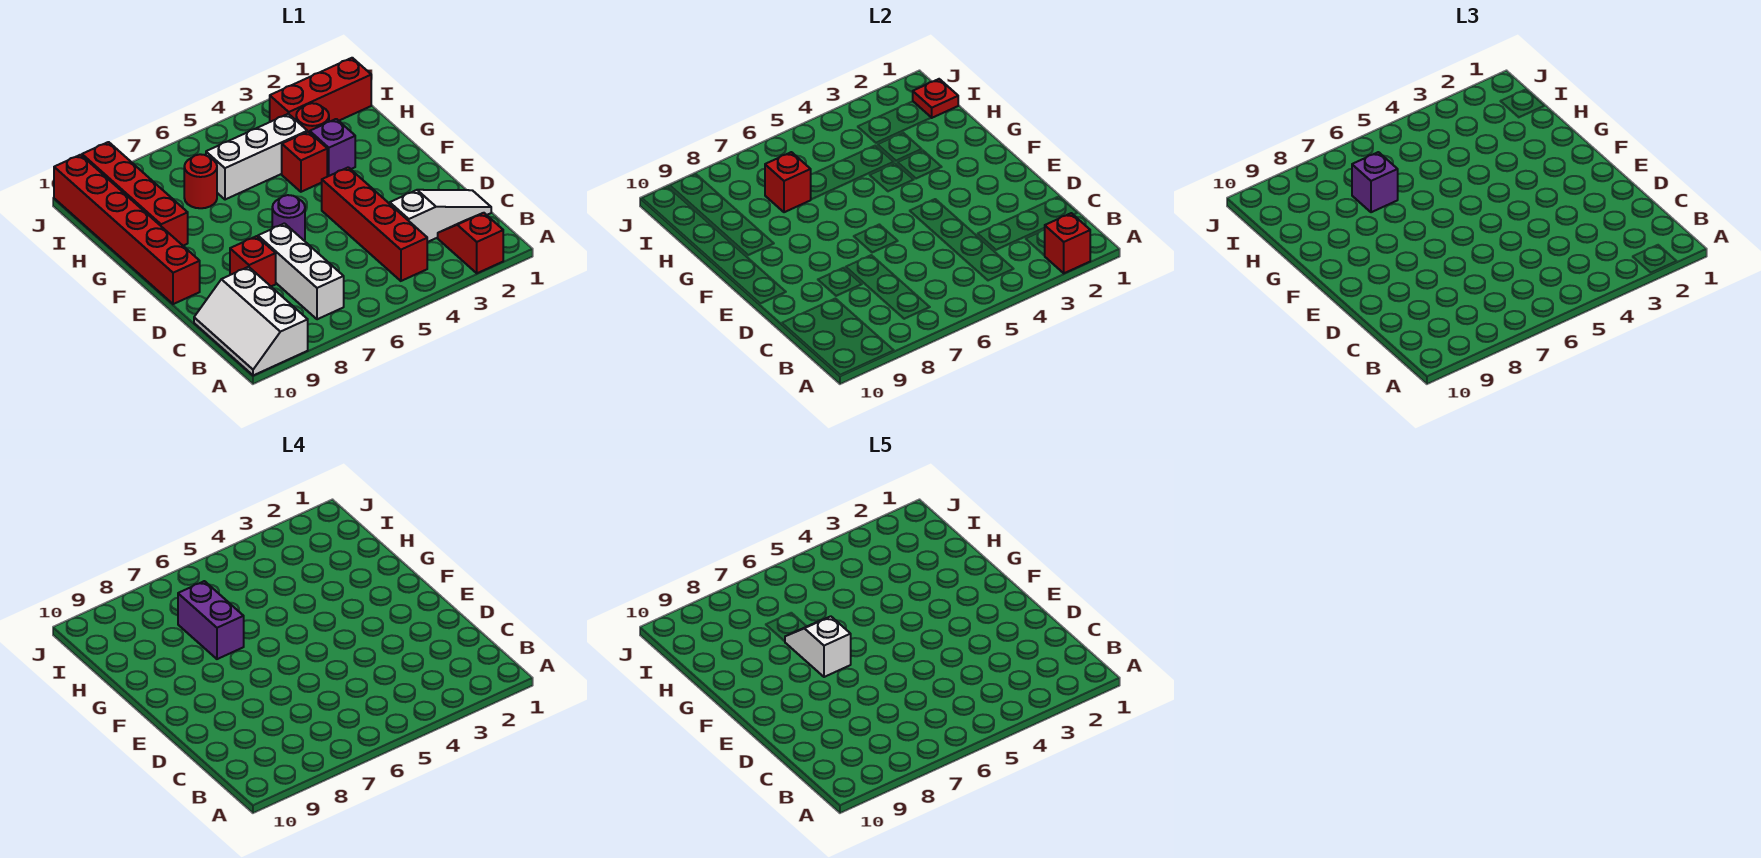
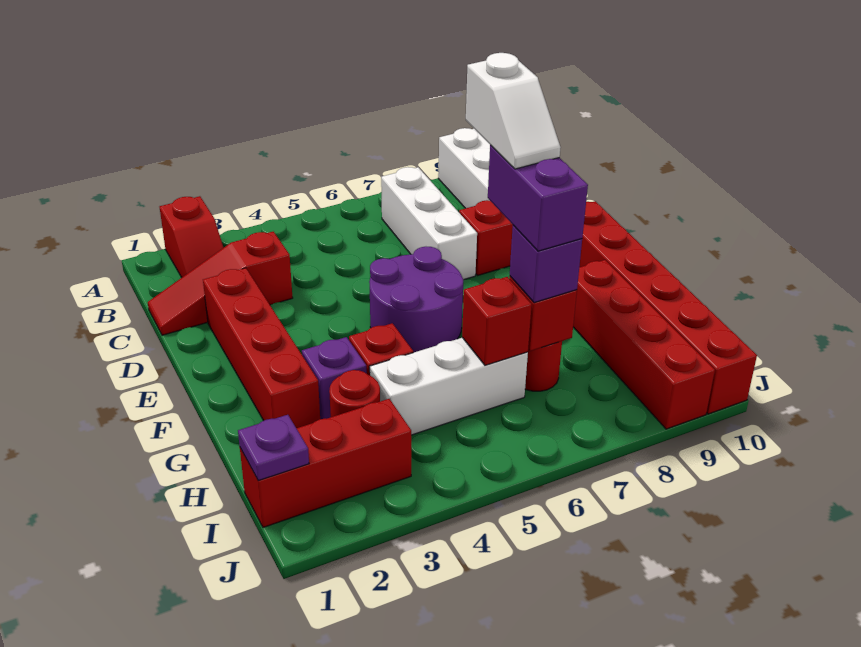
red 1x1 brick [1045,213,1090,273] -> red 1x1 brick moved to [462,277,532,365]
red 1x4 brick [322,167,427,281] -> red 1x4 brick moved to [203,268,320,428]
white 1x3 slope [390,190,491,242] -> red 1x3 slope [148,232,293,335]
purple 1x1 round brick [272,195,305,241] -> purple 2x2 round brick [369,247,463,353]
red 1x1 plate [913,79,958,118] -> purple 1x1 plate [238,415,309,481]

